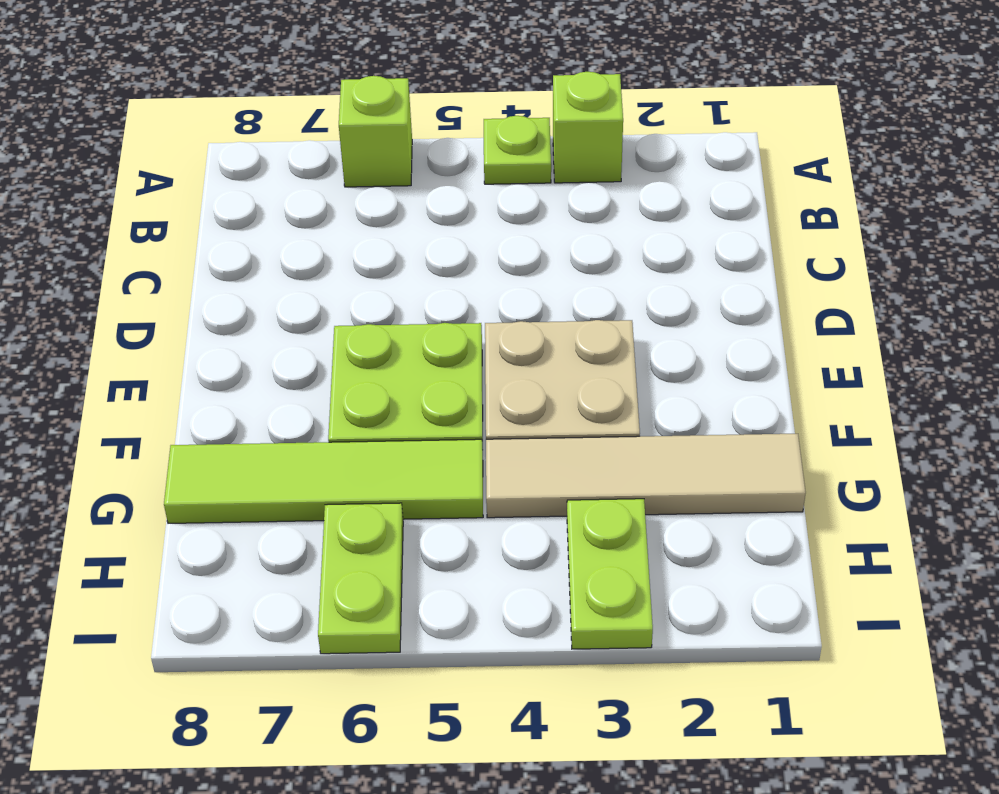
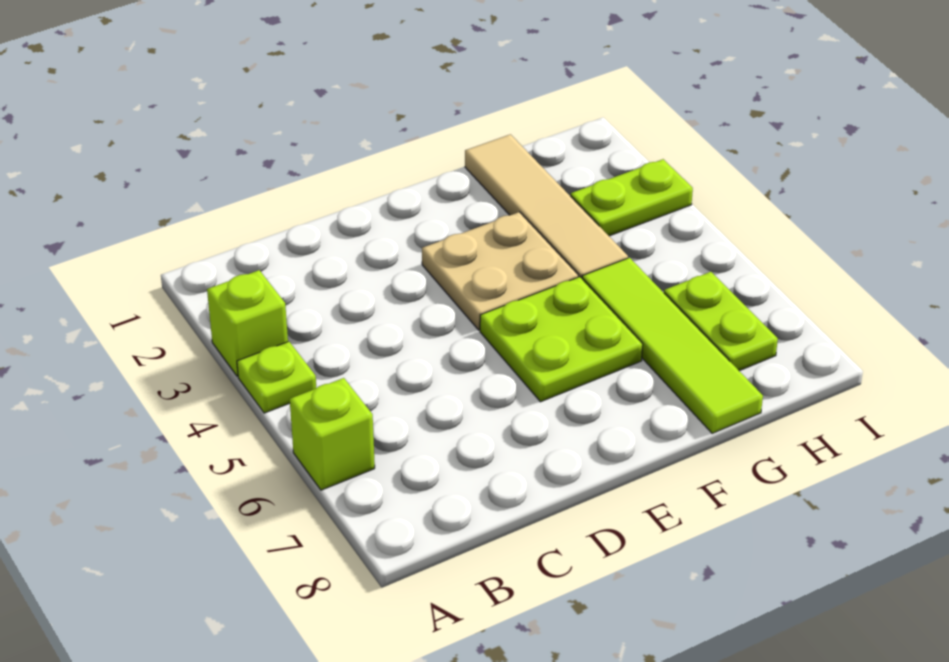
lime 1x2 plate [318,503,403,654] -> lime 1x2 plate turned to [664,272,778,371]

